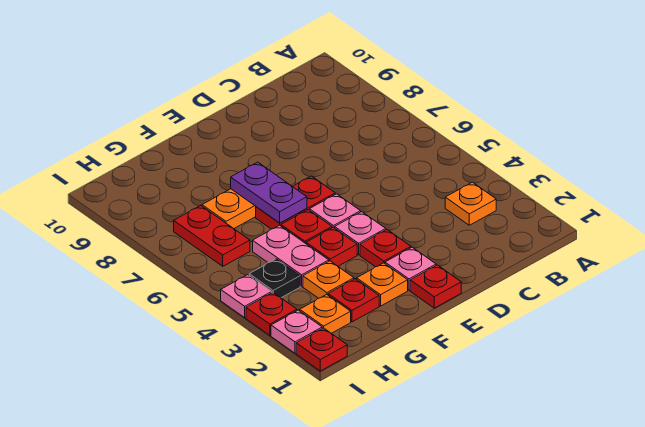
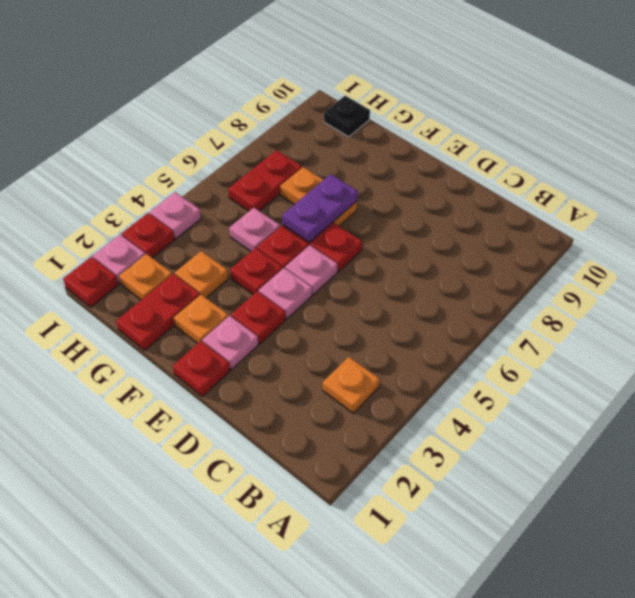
red 1x1 plate [328,279,379,322] -> red 1x2 plate [116,274,200,350]
pink 1x2 plate [253,225,329,286] -> pink 1x1 plate [229,208,280,251]
black 1x1 plate [249,259,300,298] -> black 1x1 plate moved to [324,96,370,137]

